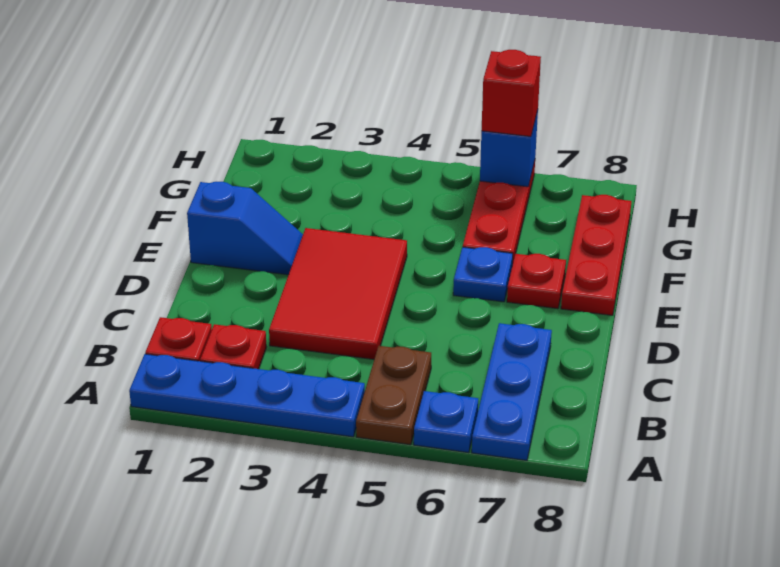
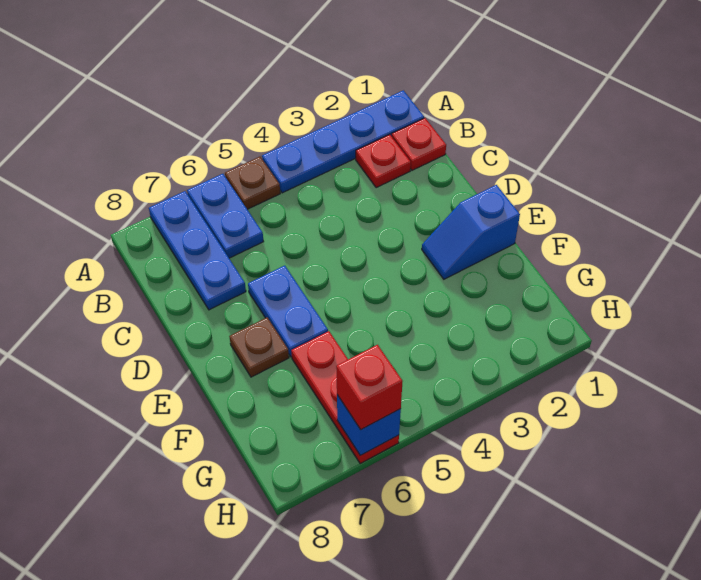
brown 1x2 plate [356,346,431,445] -> brown 1x1 plate [225,157,280,209]
blue 1x1 plate [414,391,478,453] -> blue 1x2 plate [187,174,264,258]
red 2x3 tile [269,228,407,359] -> none
blue 1x1 plate [453,247,513,302] -> blue 1x2 plate [248,266,328,357]
red 1x1 plate [507,254,566,309] -> brown 1x1 plate [229,318,289,377]
red 1x3 plate [561,195,631,315] -> none

